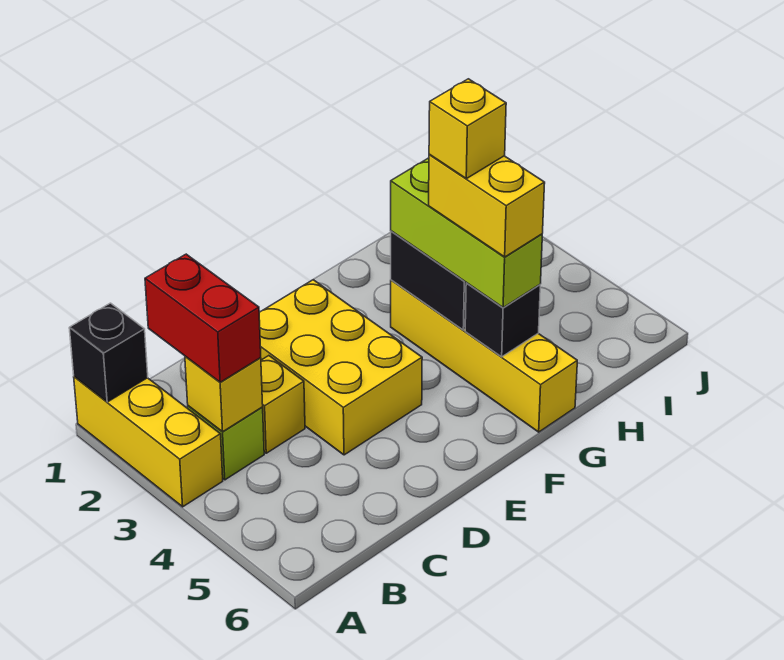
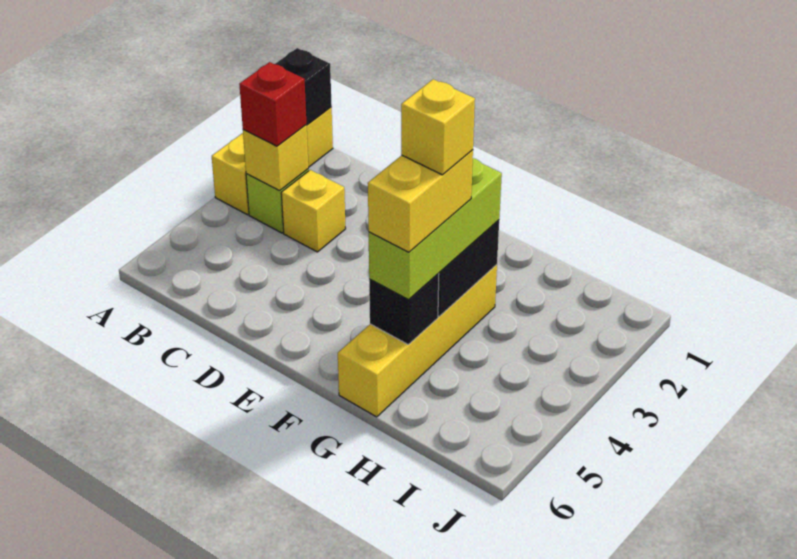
red 1x2 brick [145,254,261,382] -> red 1x1 brick [239,62,306,146]
yellow 2x3 brick [259,280,422,455] -> none

